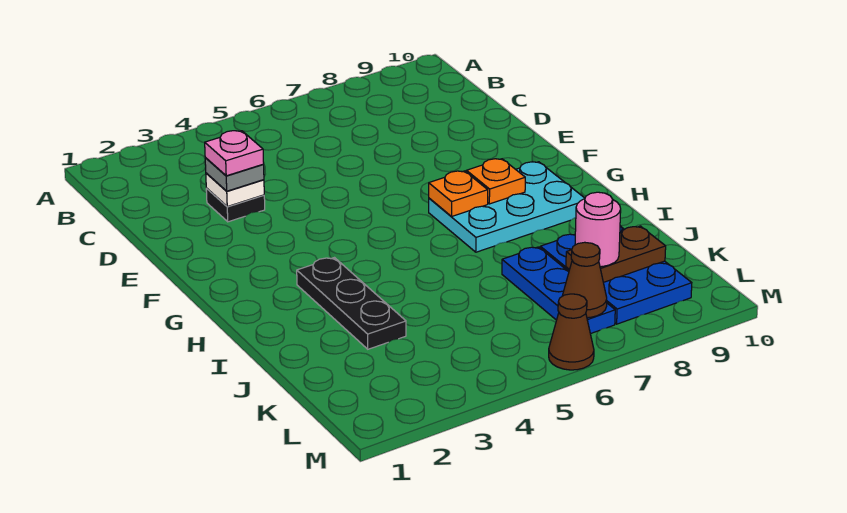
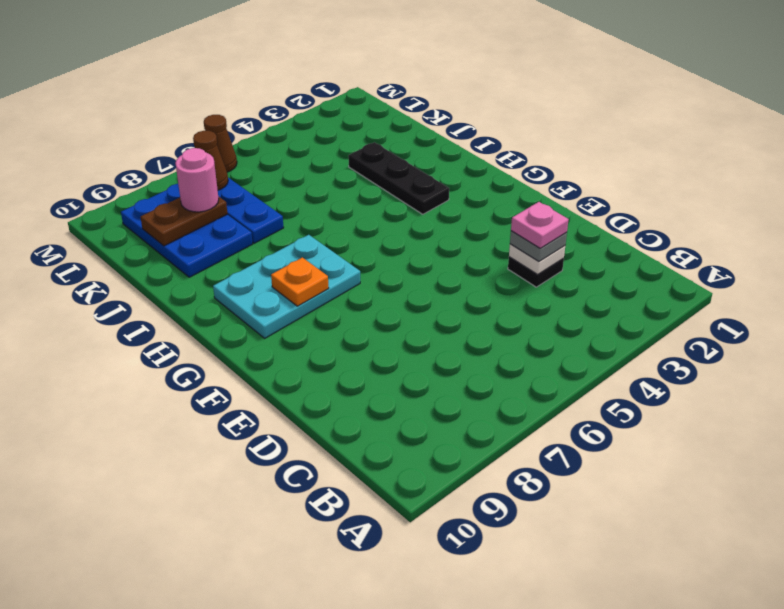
orange 1x1 plate [429,171,488,217] -> none

